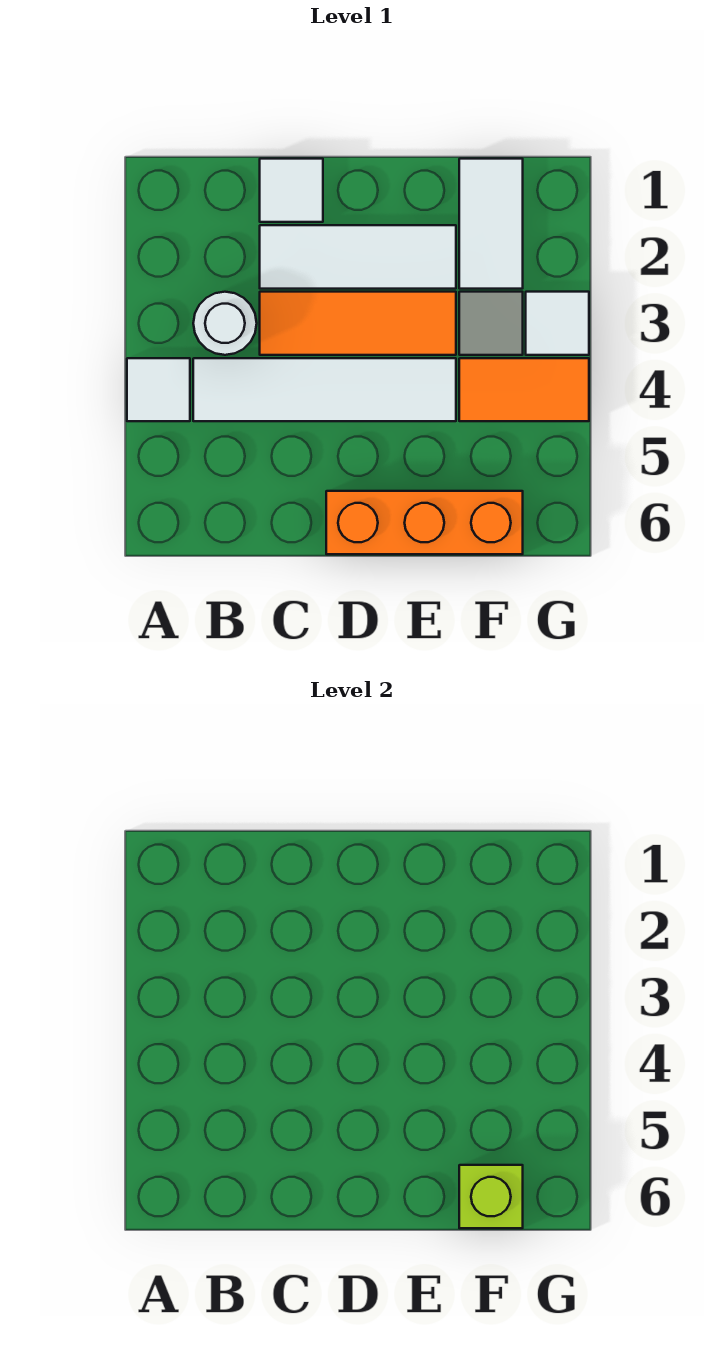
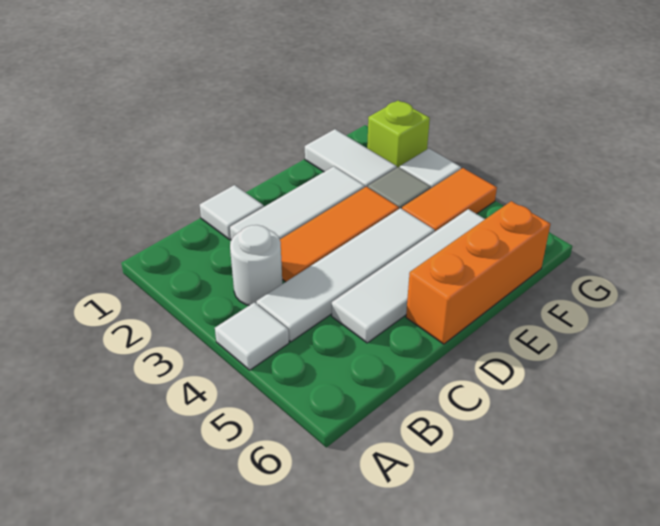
none -> white 1x4 tile [332,209,485,343]
lime 1x1 brick [459,1165,523,1228] -> lime 1x1 brick moved to [367,100,430,168]

